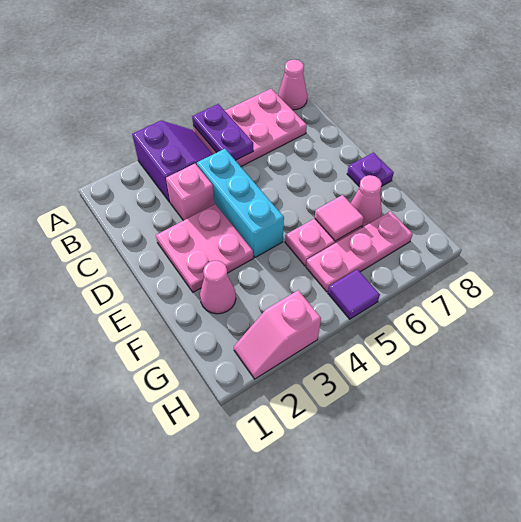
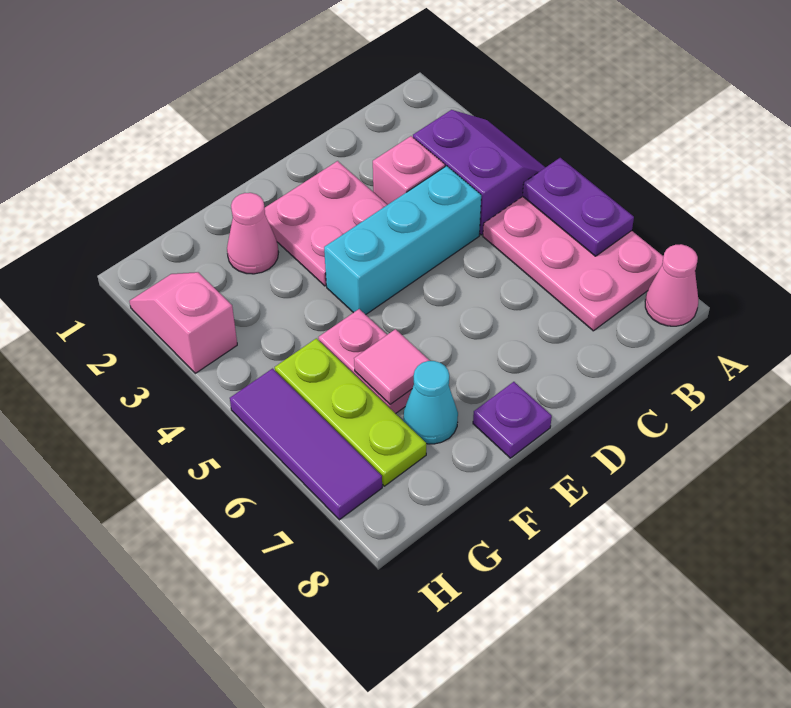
purple 2x2 slope [132,121,213,202] -> purple 2x2 slope turned to [413,110,545,235]
purple 1x2 plate [192,104,253,160] -> purple 1x2 plate turned to [523,158,634,256]
pink 1x1 cone [351,175,382,227] -> cyan 1x1 cone [403,361,458,444]
pink 1x3 plate [306,211,413,292] -> lime 1x3 plate [275,338,426,486]
purple 1x1 tile [328,269,380,319] -> purple 1x3 tile [230,369,382,520]

